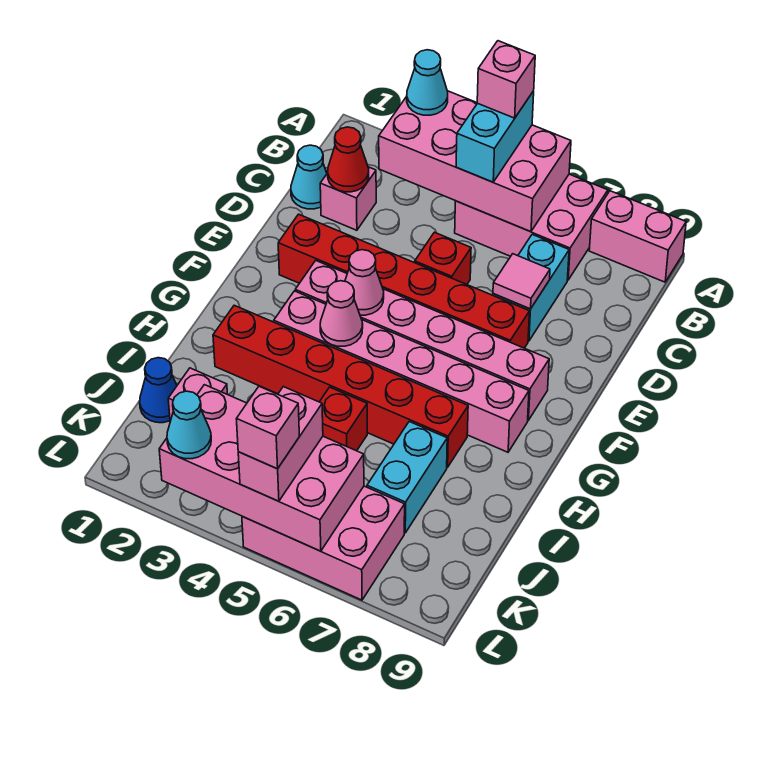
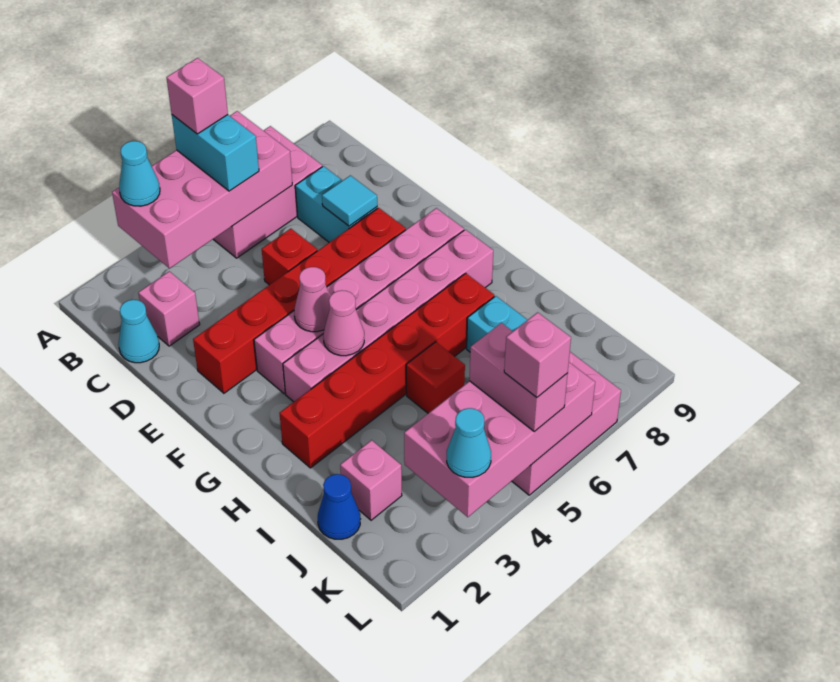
pink 1x2 brick [589,191,686,282] -> none
red 1x1 cone [328,127,369,192] -> none
pink 1x1 tile [493,254,550,309] -> cyan 1x1 tile [322,175,377,226]

